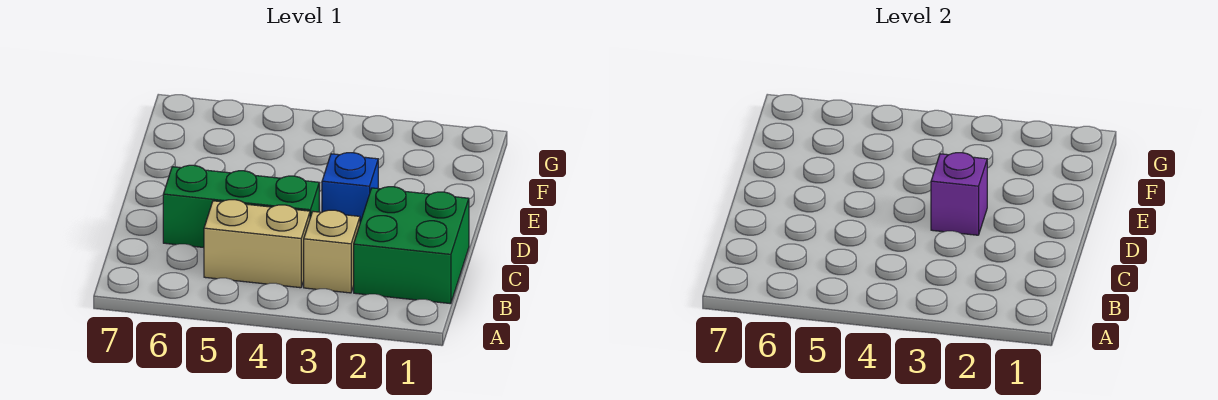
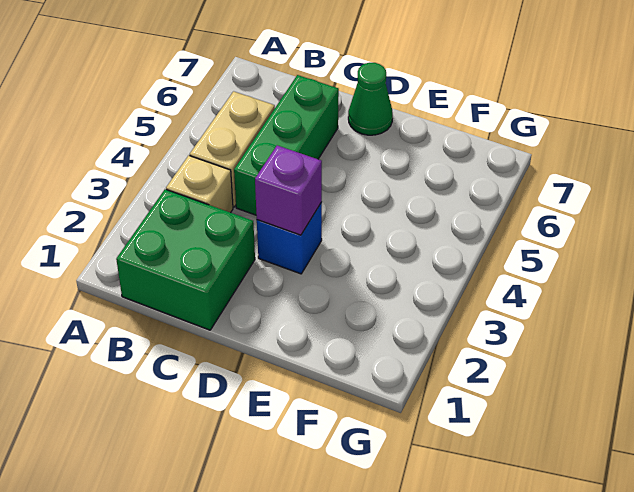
none -> green 1x1 cone [348,63,393,135]

